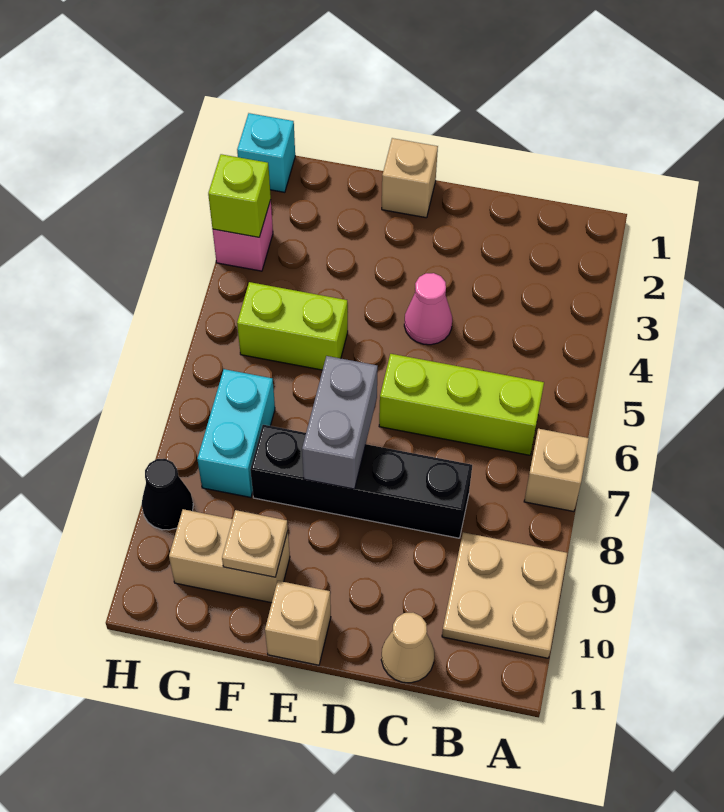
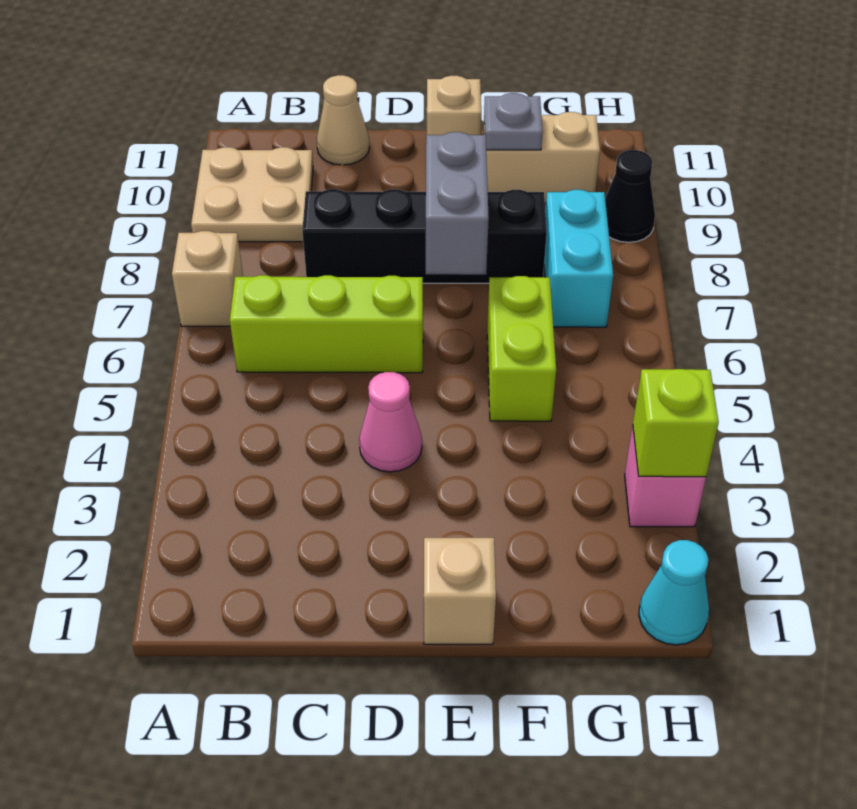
lime 1x2 brick [237,282,348,370] -> lime 1x2 brick turned to [487,276,556,421]
tan 1x1 plate [222,510,288,577] -> grey 1x1 plate [484,93,543,150]
cyan 1x1 brick [237,113,295,192] -> cyan 1x1 cone [639,540,709,645]

